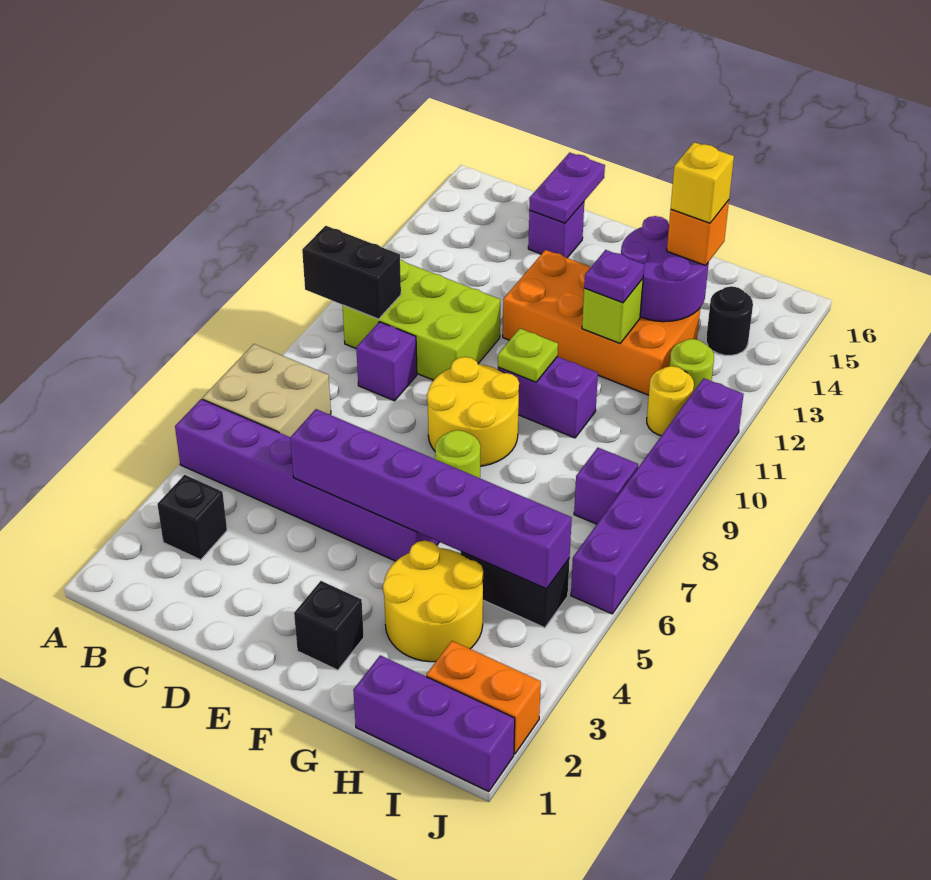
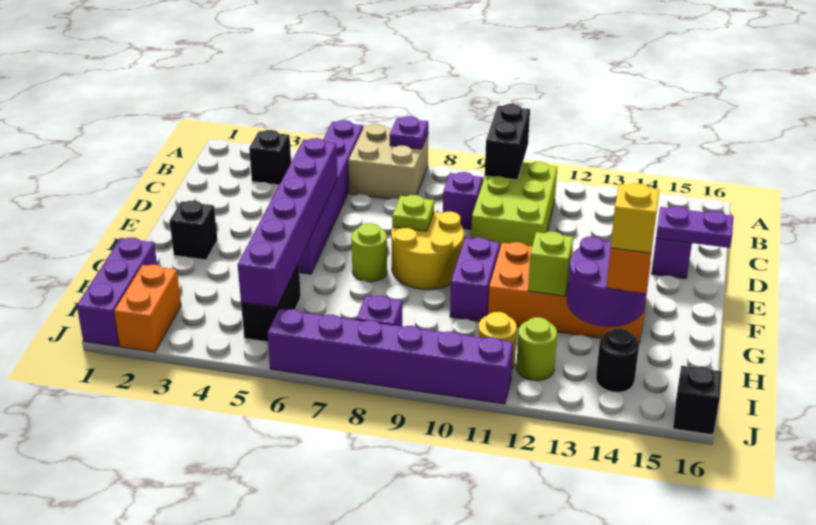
orange 2x4 brick [503,250,700,395] -> orange 2x4 brick turned to [488,242,651,343]
lime 1x1 plate [498,328,558,382] -> lime 1x1 plate moved to [392,195,434,231]
yellow 2x2 round brick [383,541,483,662] -> none
purple 1x1 plate [584,250,644,303] -> purple 1x1 plate moved to [390,116,428,149]
none -> black 1x1 brick [673,366,722,435]

